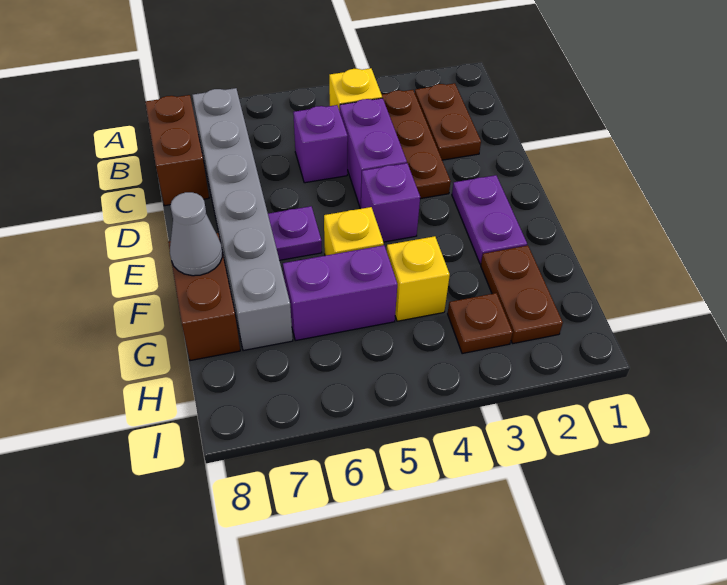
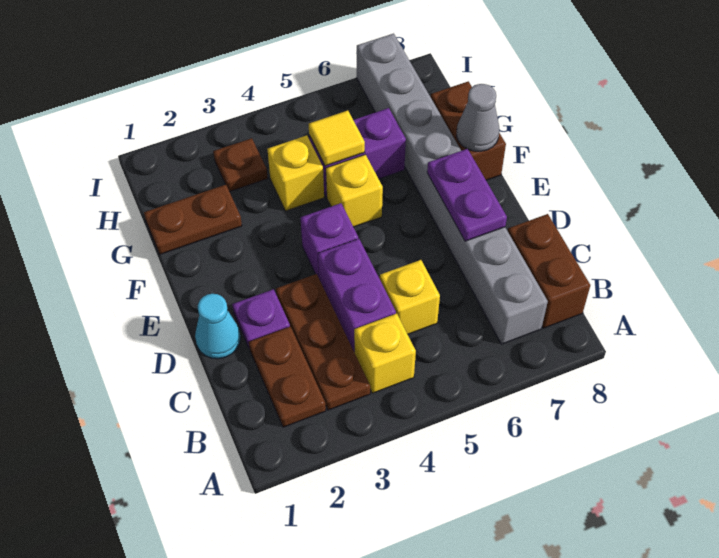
grey 1x6 brick [192,88,293,351] -> grey 1x8 brick [357,33,548,344]
purple 1x1 brick [293,105,348,183] -> yellow 1x1 brick [380,260,440,334]
none -> cyan 1x1 cone [195,294,240,359]
purple 1x2 plate [452,175,527,264] -> purple 1x2 plate moved to [427,149,507,241]
purple 1x1 plate [268,206,322,260] -> purple 1x1 plate moved to [232,289,290,348]
brown 1x2 plate [481,246,563,344] -> brown 1x2 plate turned to [144,185,242,254]
none -> yellow 1x1 tile [309,111,365,166]

